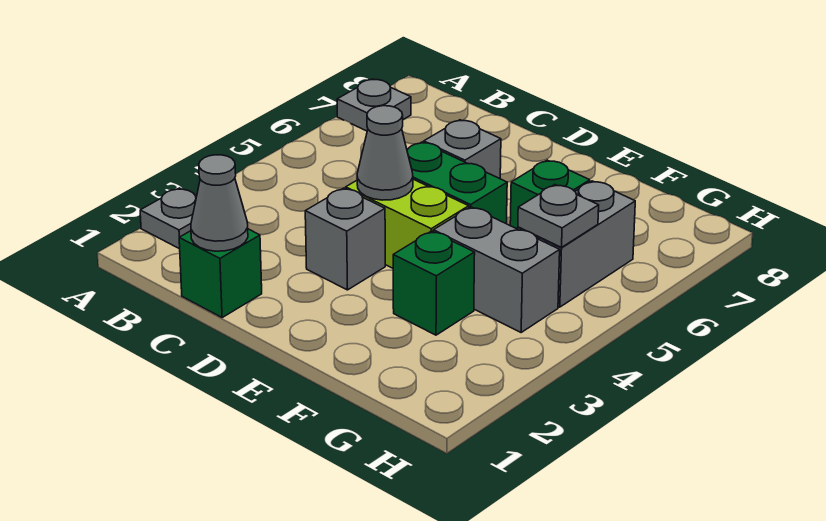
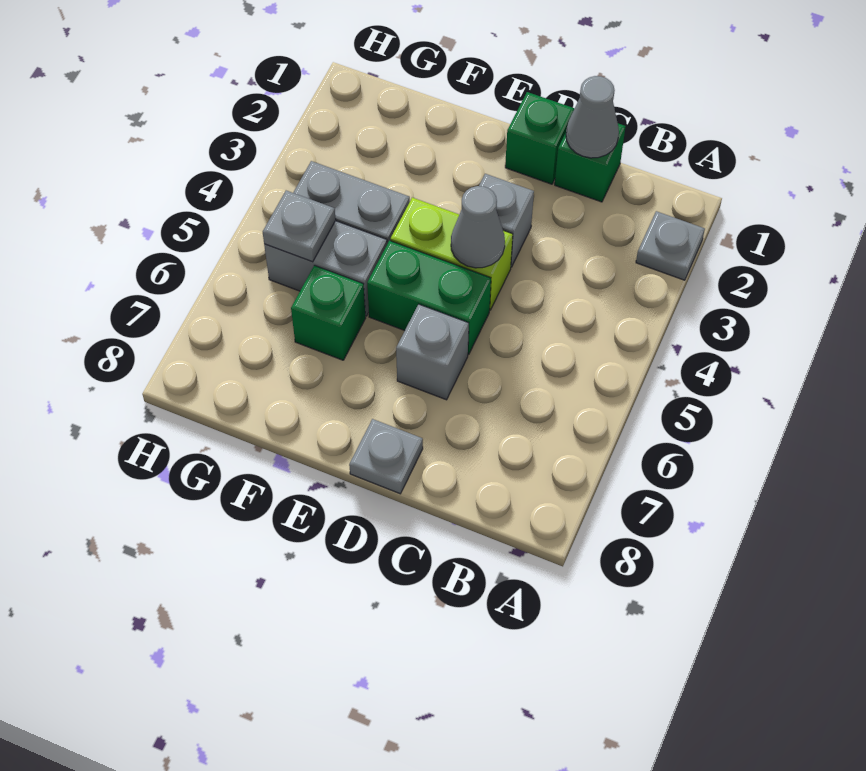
grey 1x1 plate [337,79,411,131] -> grey 1x1 plate moved to [349,419,423,494]
green 1x1 brick [393,231,475,335] -> green 1x1 brick moved to [505,92,575,184]
grey 1x2 brick [518,181,635,307] -> grey 1x2 brick turned to [264,221,387,316]

